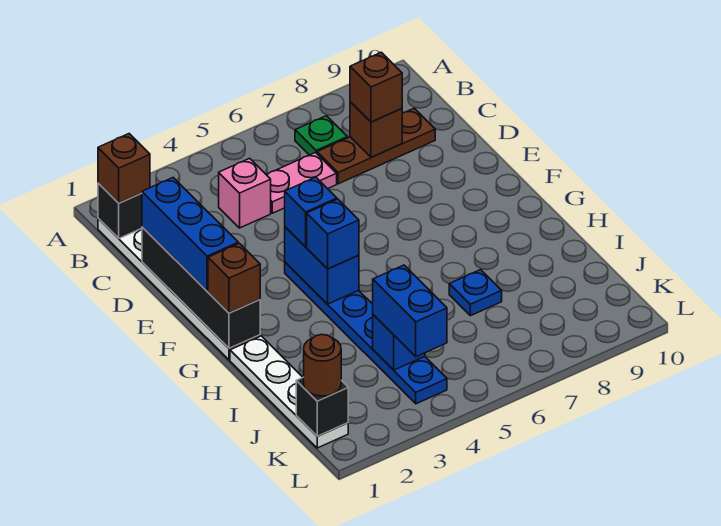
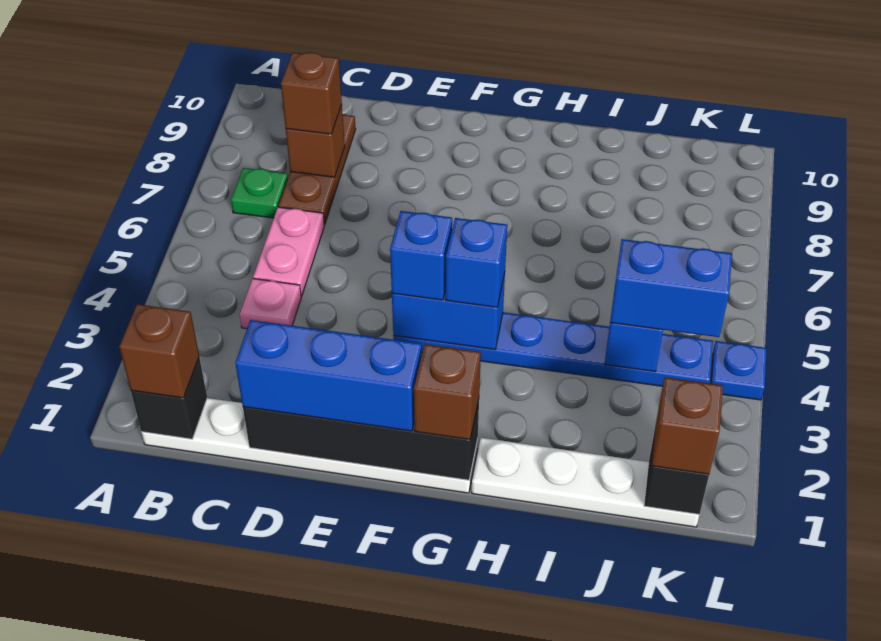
pink 1x1 brick [219,158,271,228] -> pink 1x1 plate [240,279,301,329]
blue 1x1 plate [449,270,502,316] -> blue 1x1 plate moved to [710,341,767,400]
brown 1x1 round brick [304,335,341,396] -> brown 1x1 brick [652,377,723,474]

